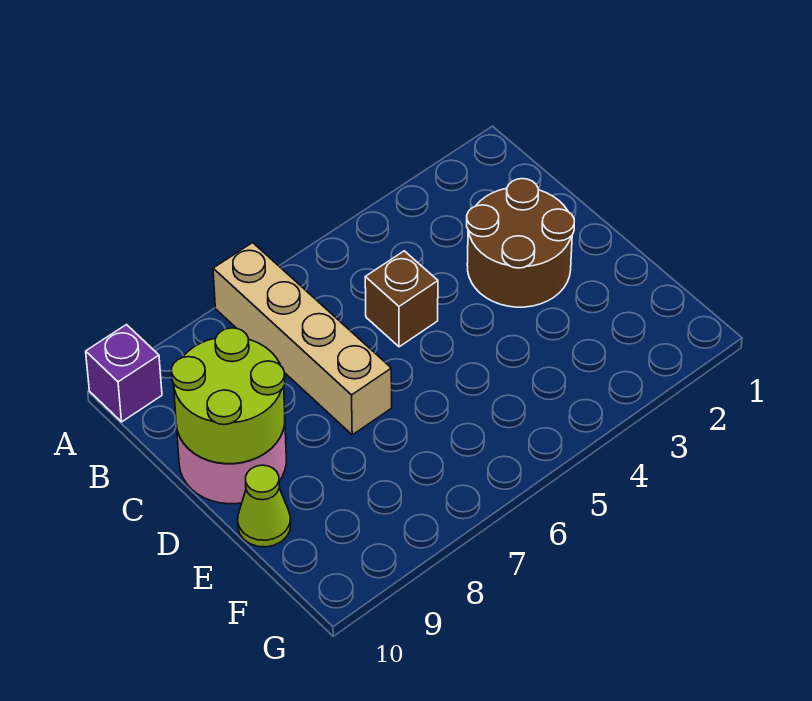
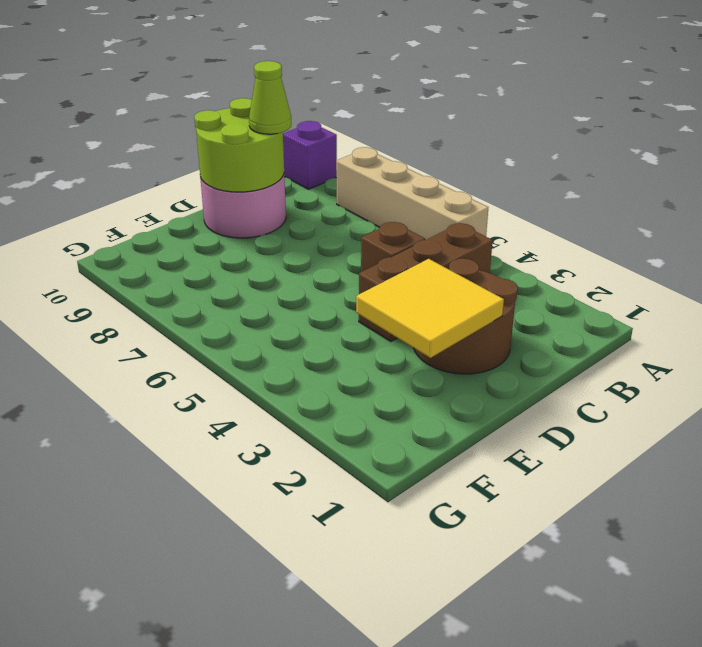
tan 1x4 brick [213,243,392,435] -> tan 1x4 brick turned to [336,147,488,240]
none -> brown 1x3 brick [359,223,493,341]
none -> yellow 2x2 tile [356,259,504,358]
lime 1x1 cone [238,465,291,547] -> lime 1x1 cone moved to [249,61,291,134]

